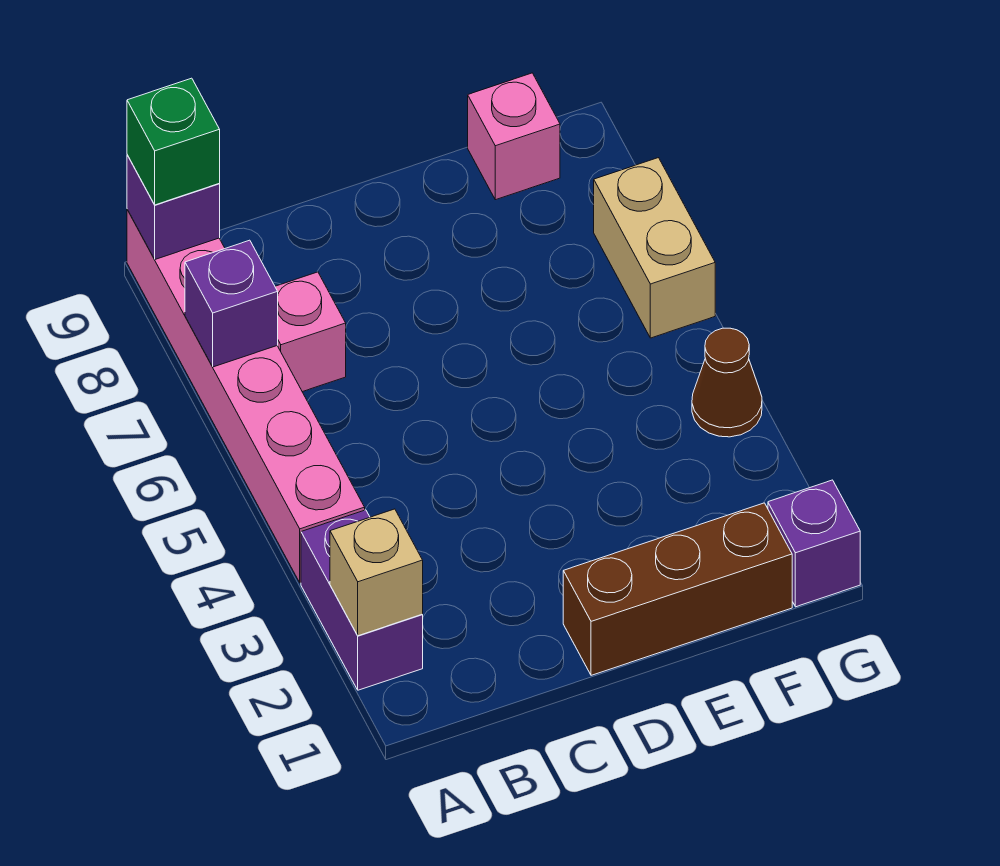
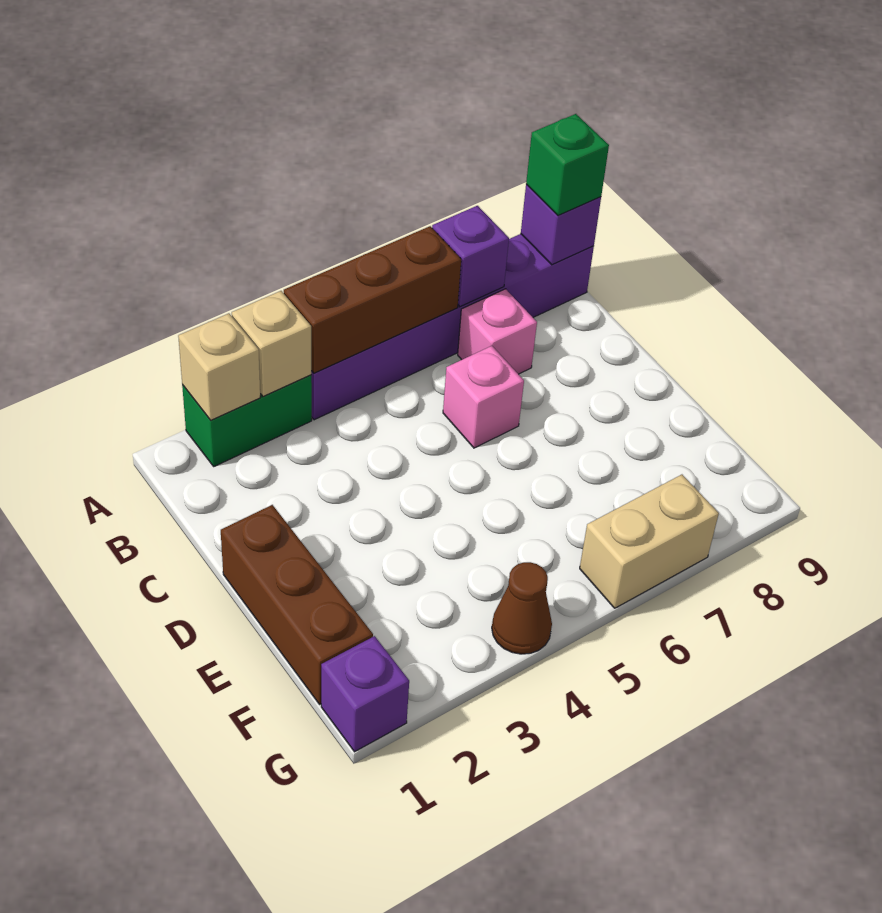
purple 1x2 brick [301,510,423,690] -> green 1x2 brick [182,375,312,466]
none -> tan 1x1 brick [232,291,311,396]
pink 1x6 brick [127,210,365,583] -> purple 1x6 brick [311,234,594,420]
none -> brown 1x3 brick [284,226,461,373]
pink 1x1 brick [468,73,560,200] -> pink 1x1 brick moved to [443,346,524,448]

